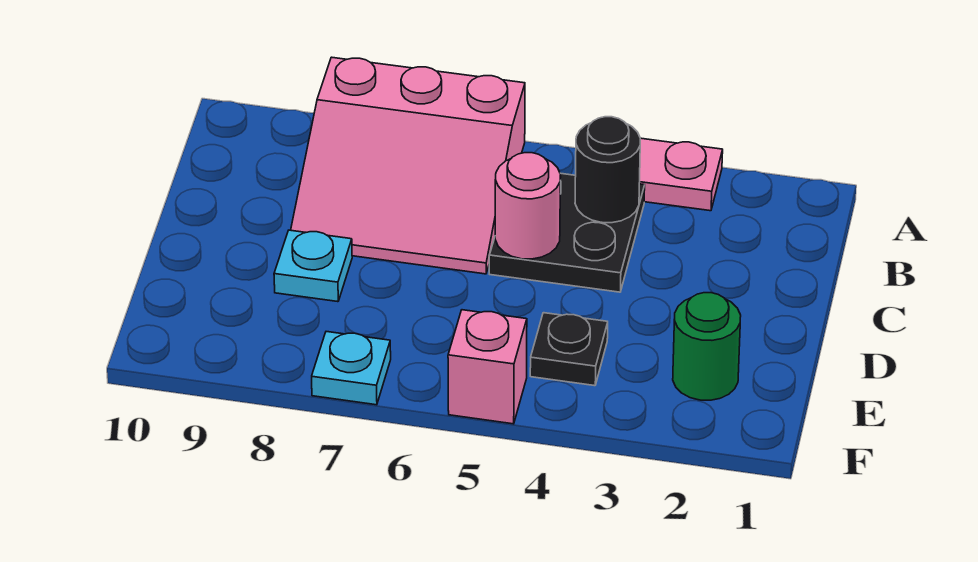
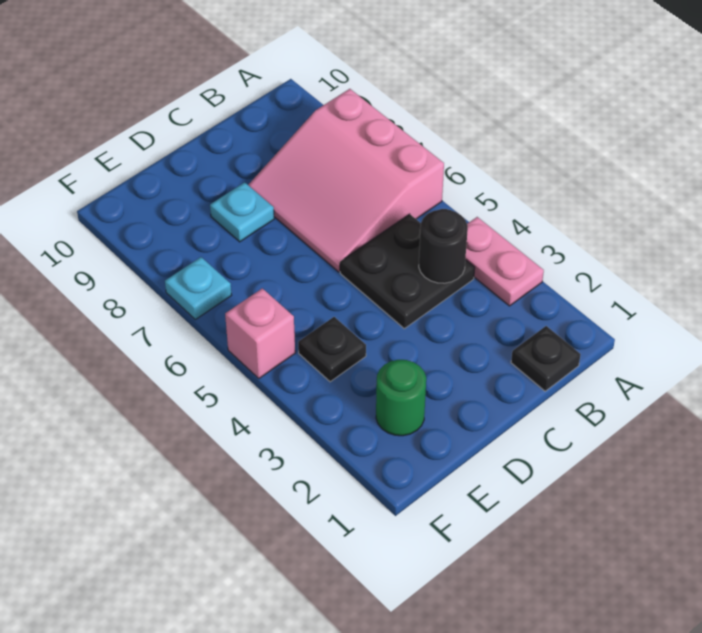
none -> black 1x1 plate [511,326,581,391]
pink 1x1 round brick [495,153,561,259] -> none

